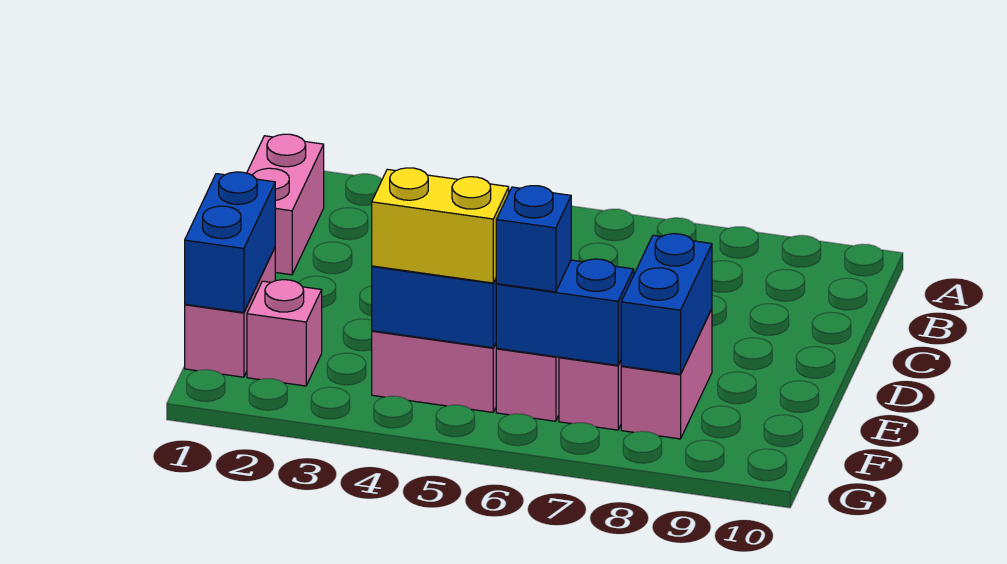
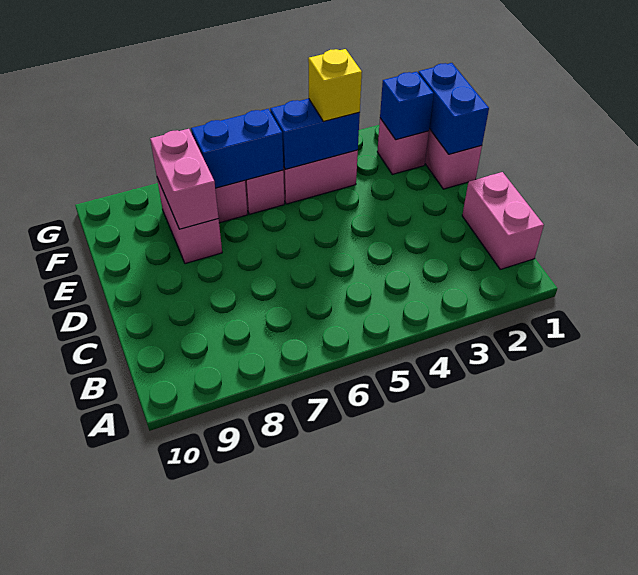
blue 1x2 brick [621,234,712,374] -> pink 1x2 brick [150,129,218,229]
yellow 1x2 brick [372,168,509,283] -> yellow 1x1 brick [308,49,362,121]
blue 1x1 brick [496,186,571,292] -> blue 1x1 brick moved to [380,72,434,140]

